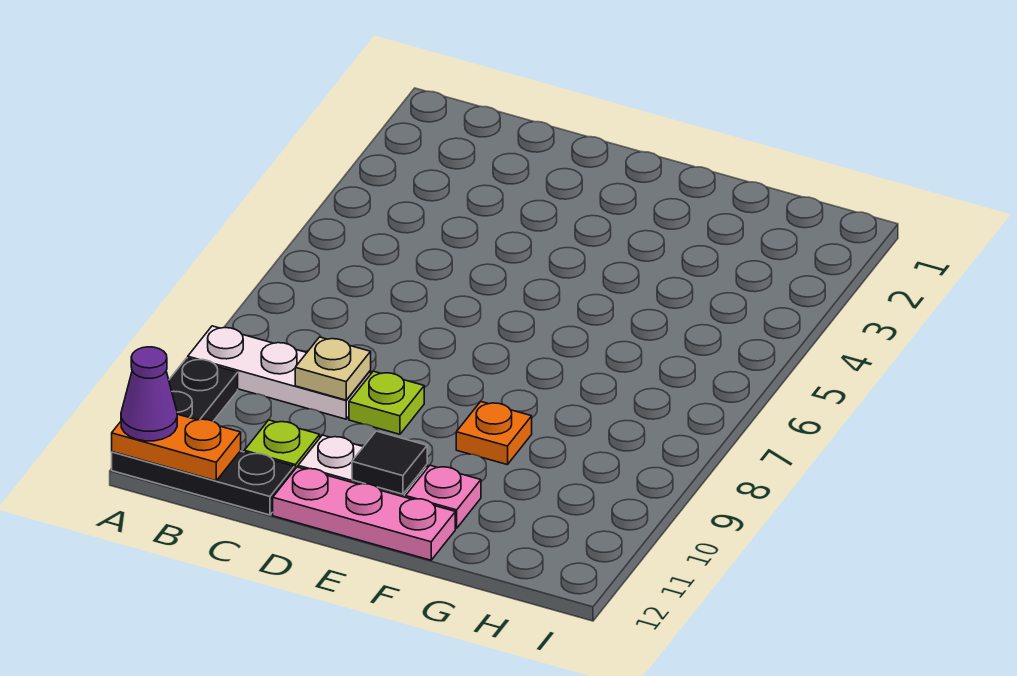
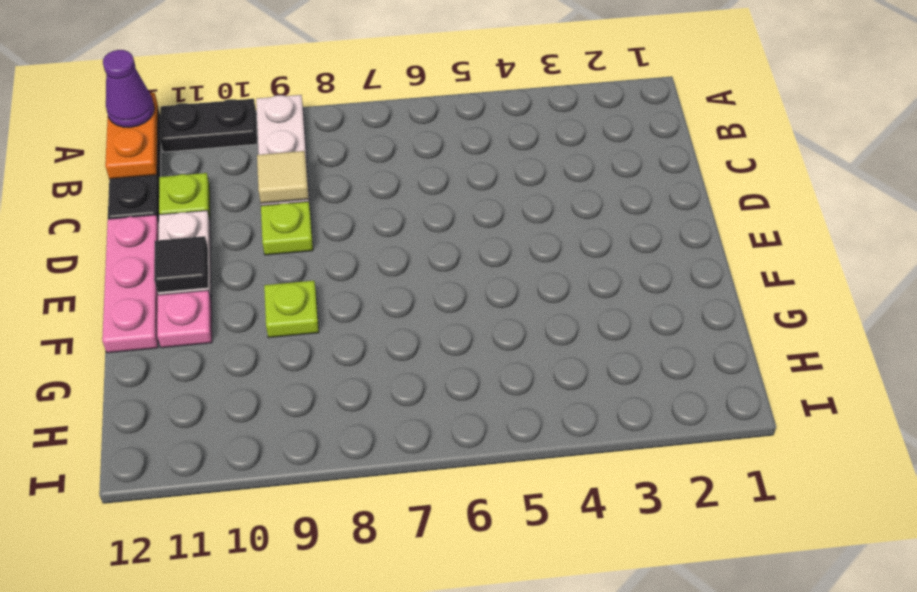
tan 1x1 plate [295,337,371,400] -> tan 1x1 tile [257,151,309,203]
orange 1x1 plate [456,402,532,465] -> lime 1x1 plate [264,281,319,338]

